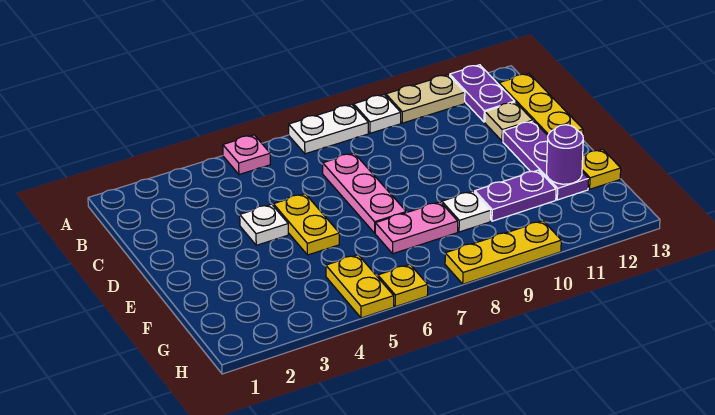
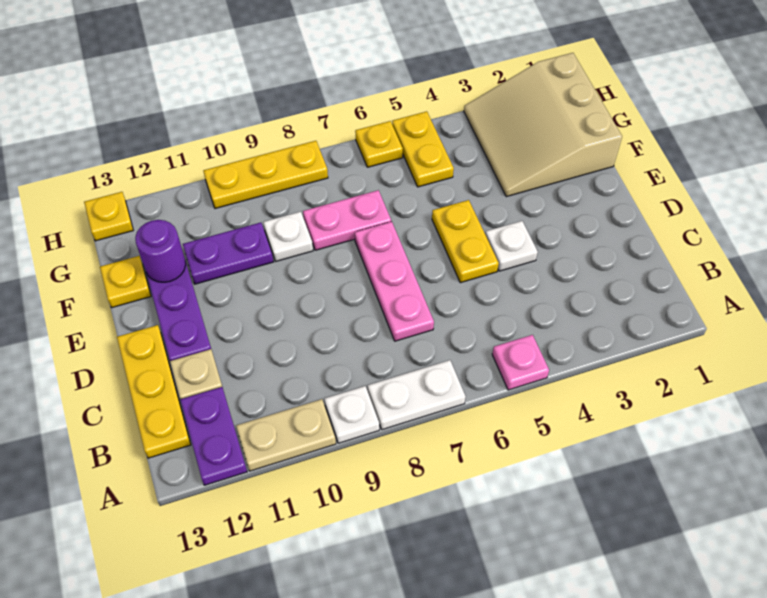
none -> tan 3x3 slope [464,53,622,197]
none -> yellow 1x1 plate [84,192,133,241]

